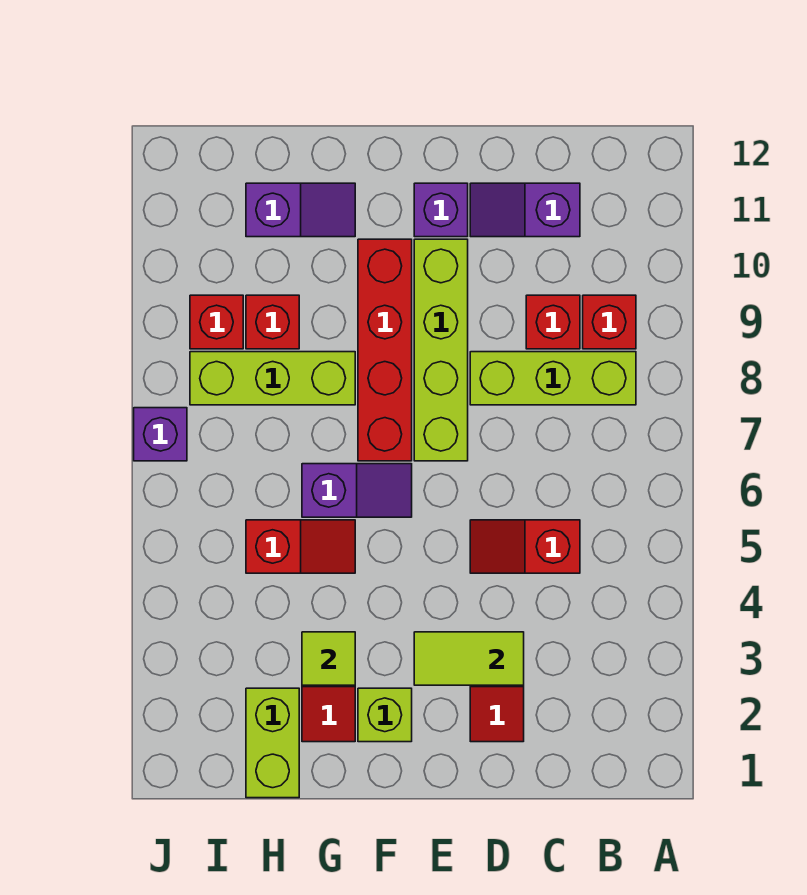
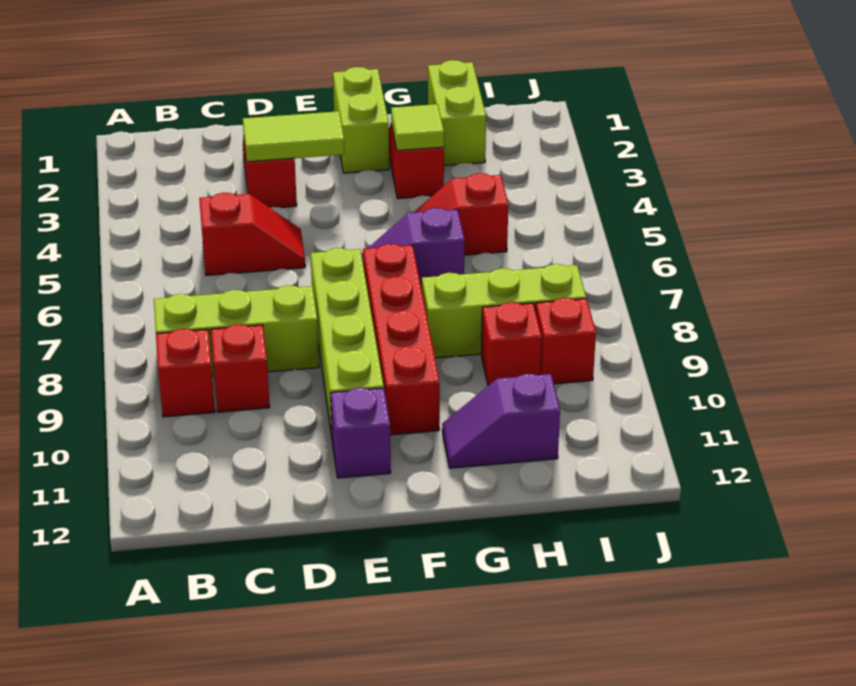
purple 1x2 slope [470,183,580,237] -> none
lime 1x1 brick [358,688,412,742] -> lime 1x2 brick [333,67,389,173]
purple 1x1 brick [134,408,187,461] -> none

